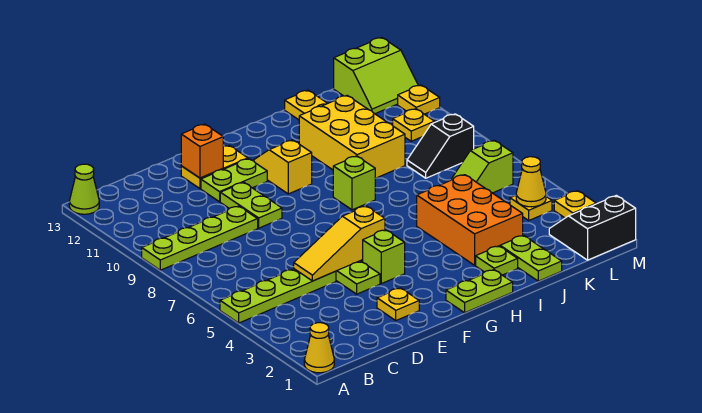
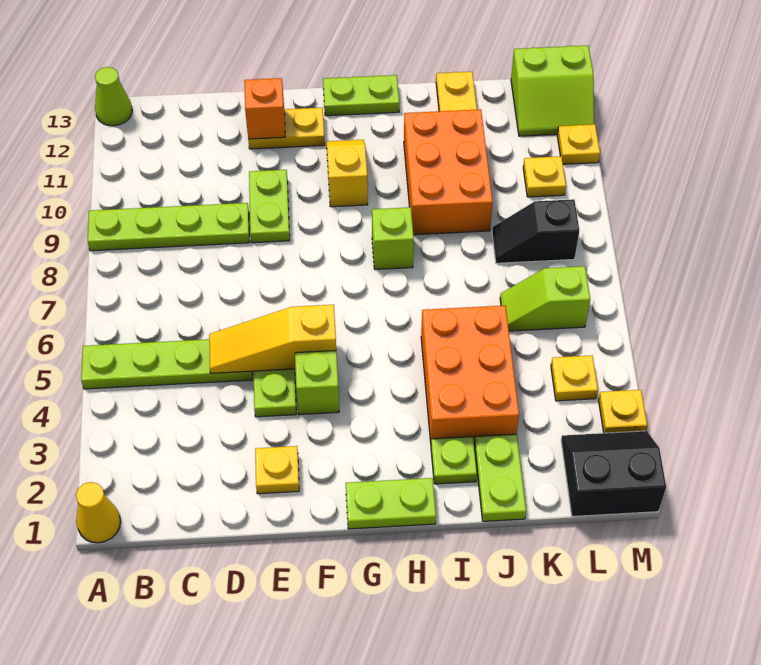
lime 1x2 plate [201,159,267,202] -> lime 1x2 plate moved to [323,75,399,116]
yellow 2x3 brick [299,95,405,178] -> orange 2x3 brick [404,109,493,235]
yellow 1x1 cone [516,157,546,207] -> none

